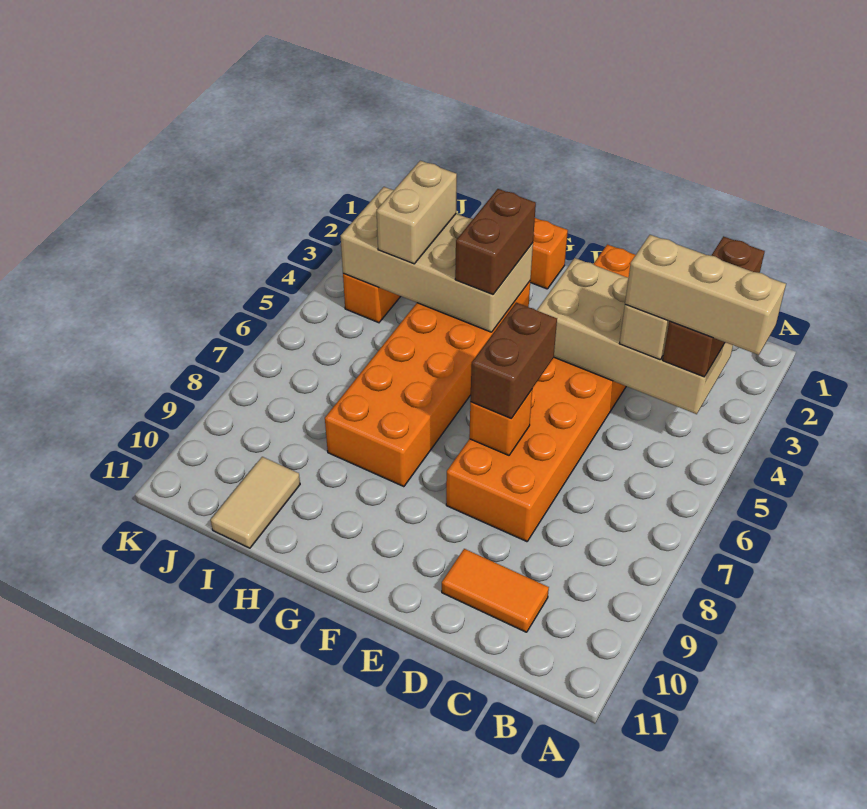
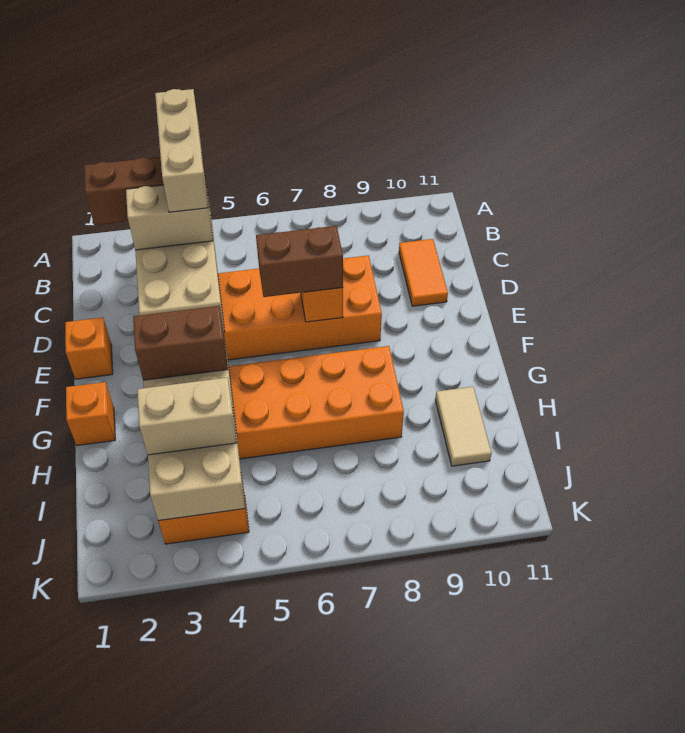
tan 1x2 tile [211,457,300,548] -> tan 1x2 tile turned to [435,387,492,466]

